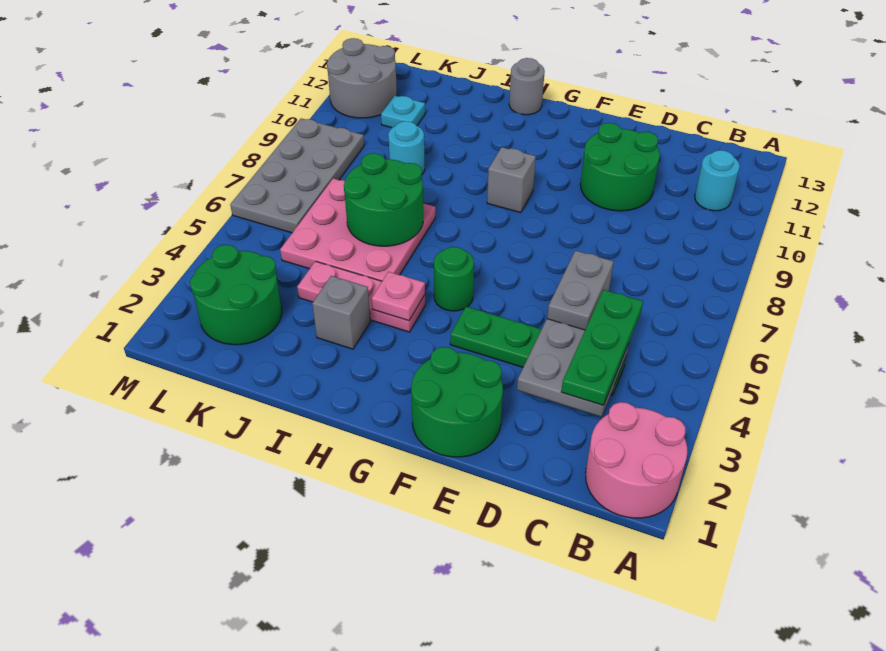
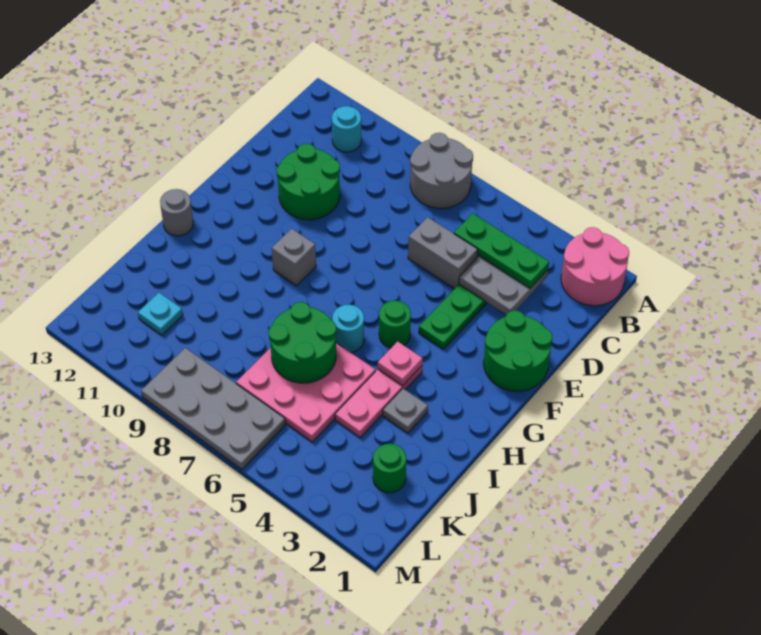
grey 1x1 brick [312,276,370,349] -> grey 1x1 plate [383,388,428,433]
cyan 1x1 round brick [388,121,425,174] -> cyan 1x1 round brick moved to [332,305,364,352]
green 2x2 round brick [190,245,282,345] -> green 1x1 round brick [373,444,406,493]
grey 2x2 round brick [327,38,397,118] -> grey 2x2 round brick moved to [410,133,473,208]

